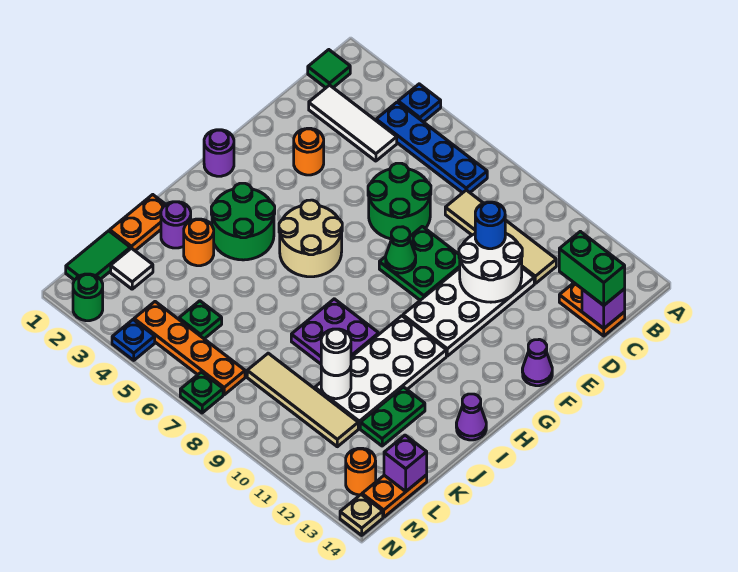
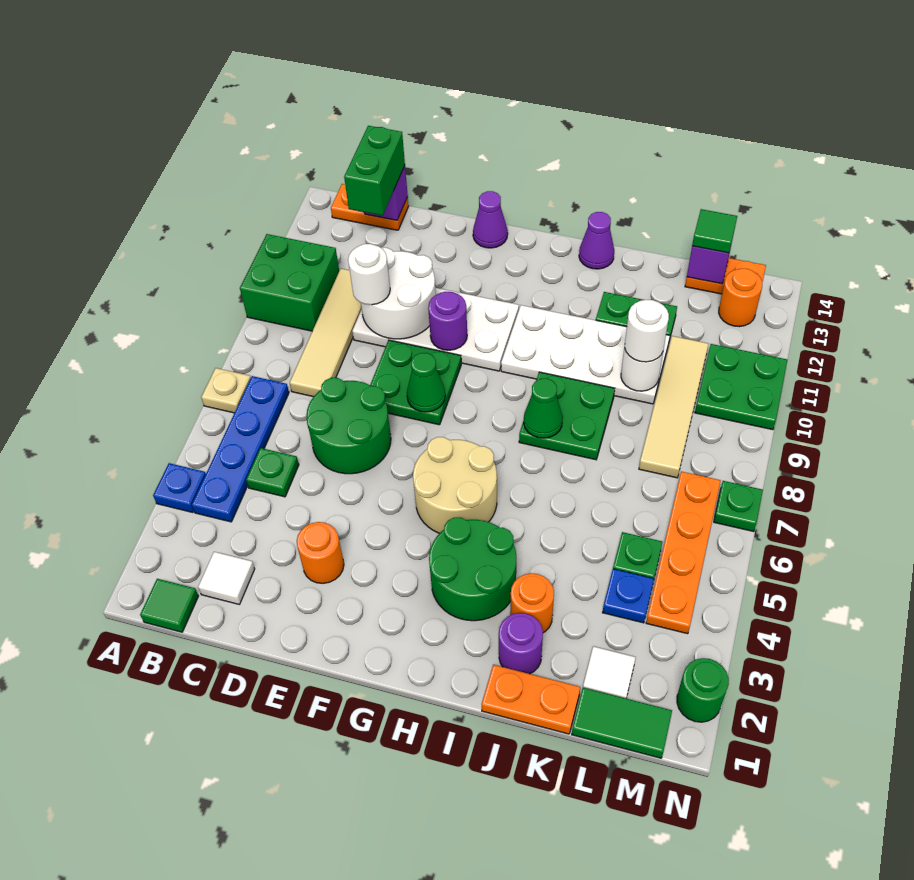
none -> green 2x2 brick [240,234,339,331]
white 1x3 tile [309,85,397,161] -> white 1x1 tile [198,552,255,604]
none -> green 1x1 plate [246,448,299,497]
orange 1x2 plate [559,283,625,336] -> orange 1x2 plate turned to [331,184,409,230]
blue 1x1 round brick [475,202,505,249] -> white 1x1 round brick [348,244,390,305]
purple 1x1 round brick [204,130,234,176] -> purple 1x1 round brick moved to [428,292,467,350]
purple 2x2 plate [291,299,379,364] -> green 2x2 plate [519,372,615,460]
none -> green 1x1 cone [524,379,563,438]
none -> green 1x1 tile [692,209,737,253]
none -> green 2x2 plate [695,344,787,430]
blue 1x1 plate [112,320,155,360] -> blue 1x1 plate moved to [603,569,654,623]
tan 1x1 plate [340,495,383,535] -> tan 1x1 plate moved to [201,368,251,413]

